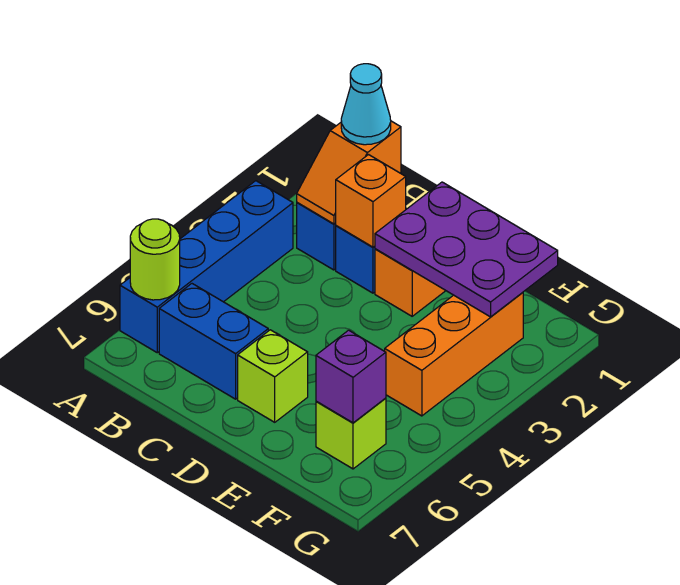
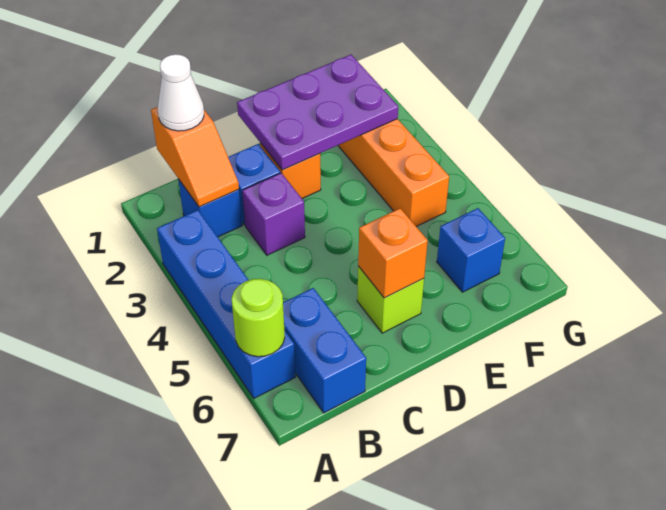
cyan 1x1 cone [341,64,391,145] -> white 1x1 cone [158,54,204,131]
blue 1x2 brick [159,284,268,399] -> blue 1x2 brick turned to [283,288,366,413]
orange 1x1 brick [336,155,406,247] -> orange 1x1 brick moved to [358,208,428,298]
lime 1x1 brick [316,398,386,469] -> blue 1x1 brick [437,208,505,292]
purple 1x1 brick [316,330,386,423] -> purple 1x1 brick moved to [242,173,305,255]

